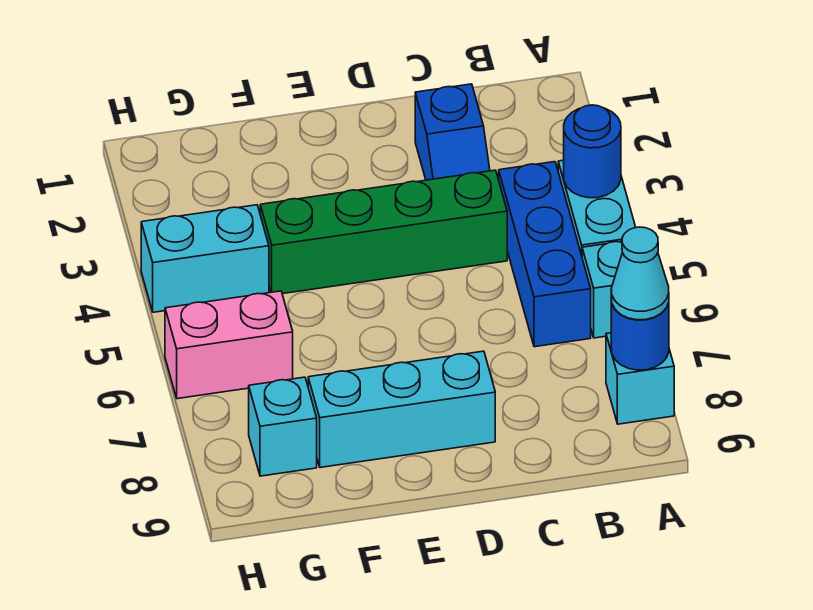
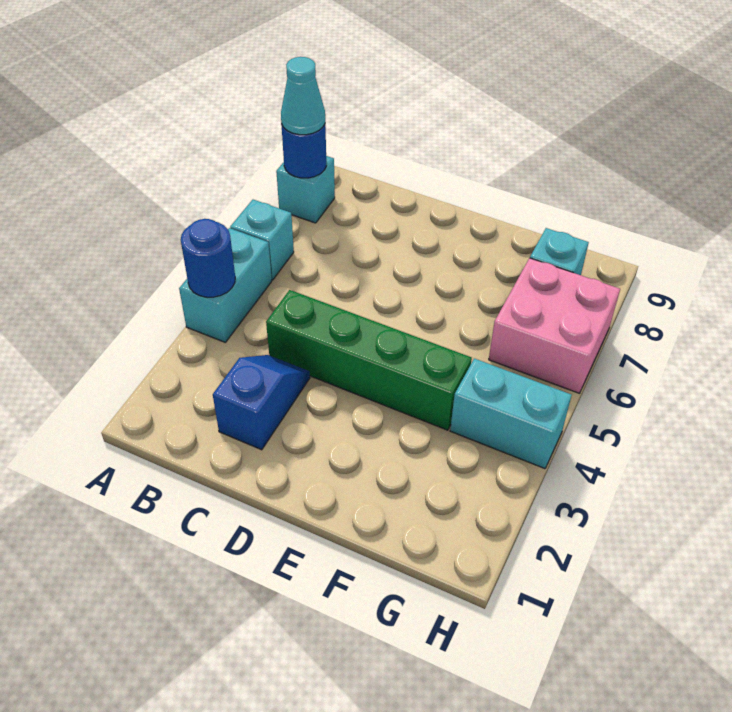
blue 1x3 brick [499,162,591,347] -> none
cyan 1x3 brick [308,351,495,467] -> none
pink 1x2 brick [165,291,293,399] -> pink 2x2 brick [489,258,620,393]

